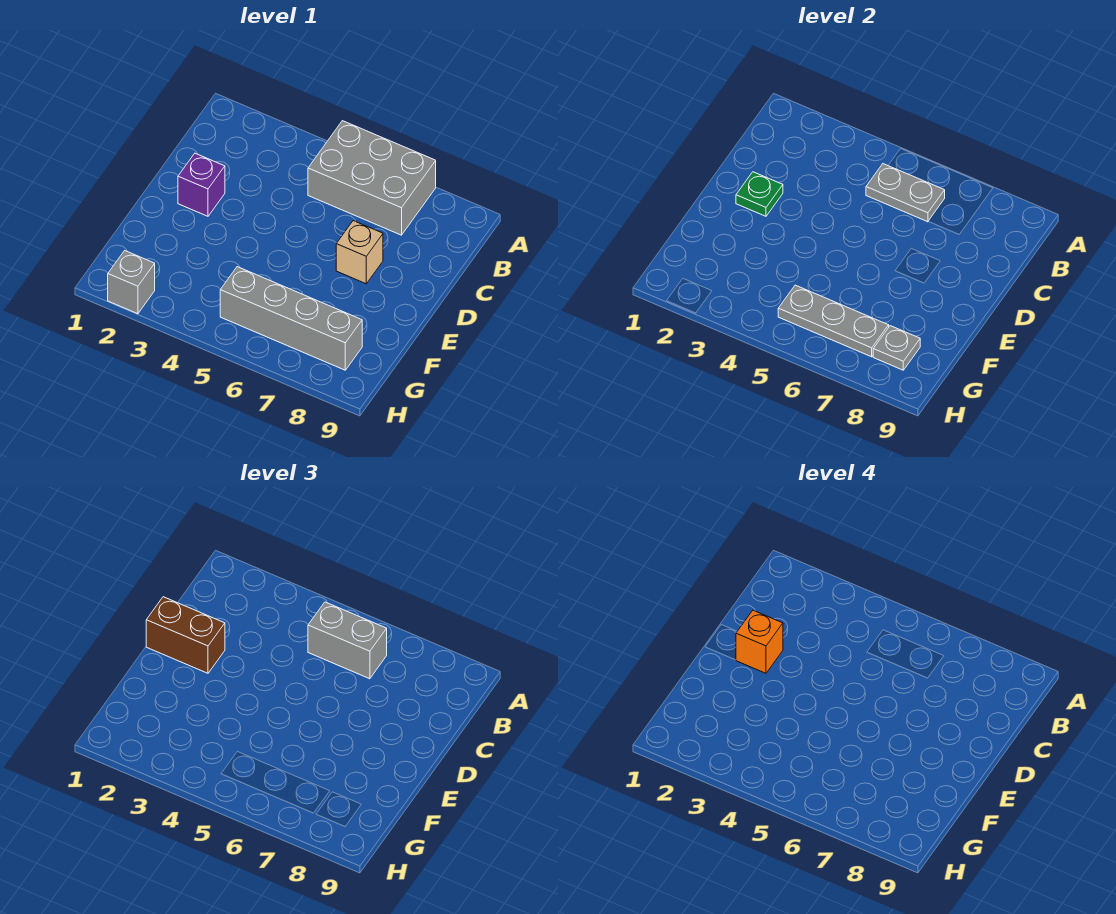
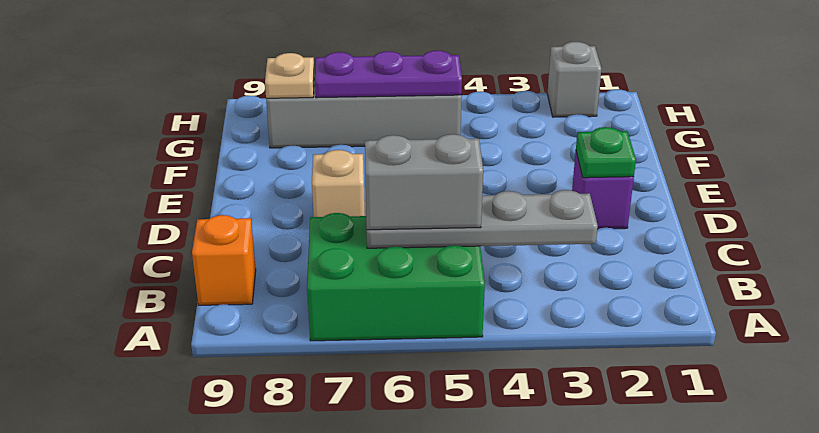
grey 2x3 brick [308,121,436,235] -> green 2x3 brick [307,213,485,341]
grey 1x2 plate [866,164,945,222] -> grey 1x4 plate [367,190,598,248]
brown 1x2 brick [146,597,225,673] -> none
orange 1x1 brick [736,610,783,673] -> orange 1x1 brick moved to [192,215,256,305]
grey 1x3 plate [778,285,889,357] -> purple 1x3 plate [315,51,462,98]
grey 1x1 plate [873,326,920,370] -> tan 1x1 plate [265,53,314,98]

